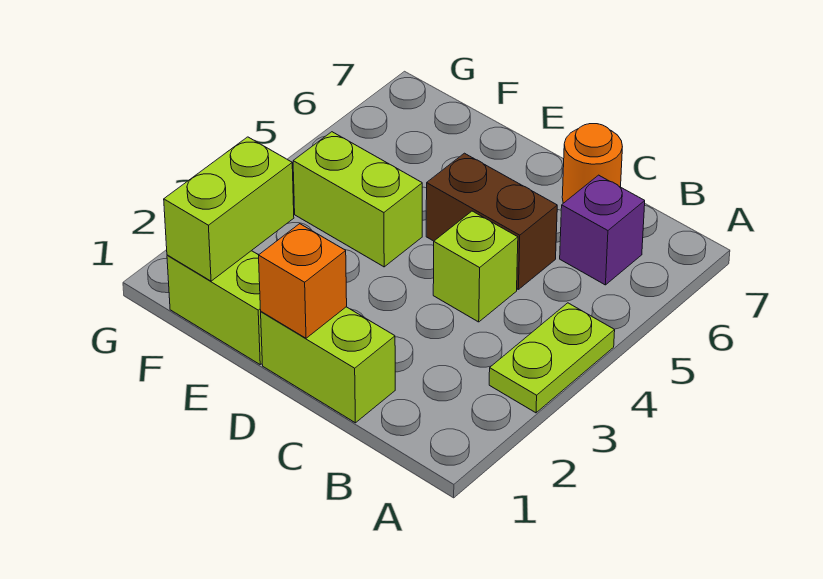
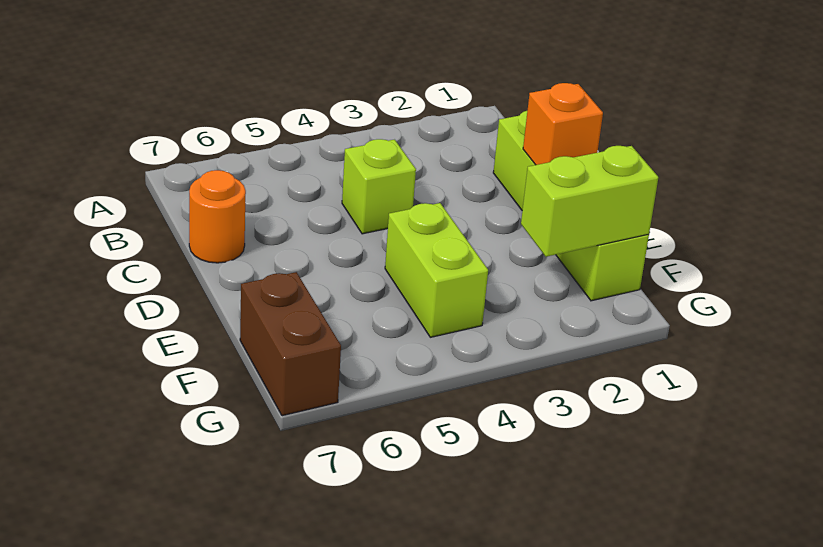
lime 1x2 plate [489,303,615,413] -> none
purple 1x1 brick [560,175,645,285] -> none
brown 1x2 brick [426,153,557,289] -> brown 1x2 brick moved to [240,272,341,416]

